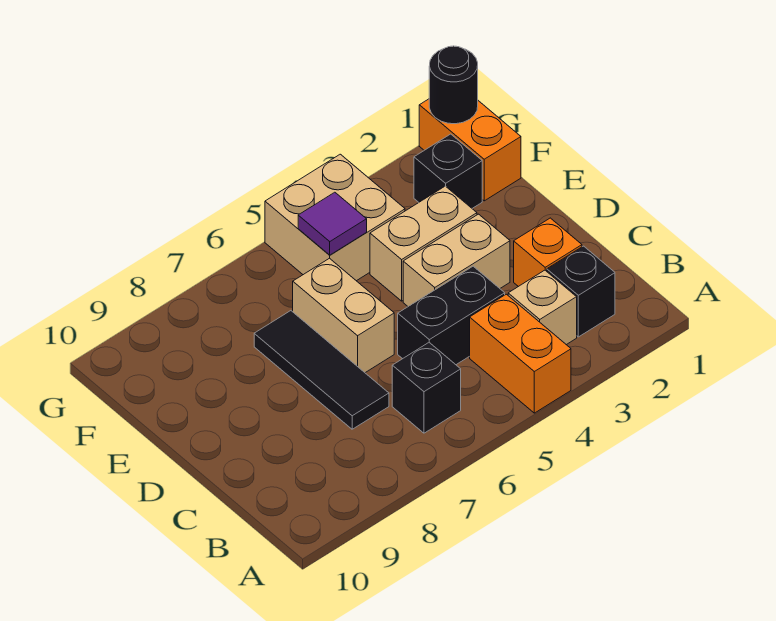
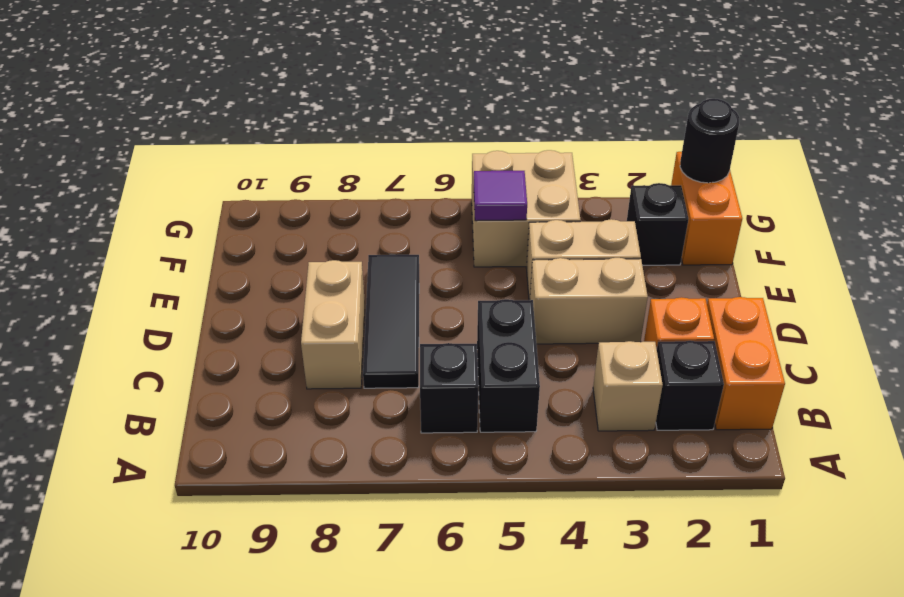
orange 1x2 brick [470,294,571,413] -> orange 1x2 brick moved to [707,297,785,430]
black 1x2 brick [398,266,505,365] -> black 1x2 brick turned to [477,299,540,432]
tan 1x2 brick [293,258,394,373] -> tan 1x2 brick moved to [301,260,365,389]

